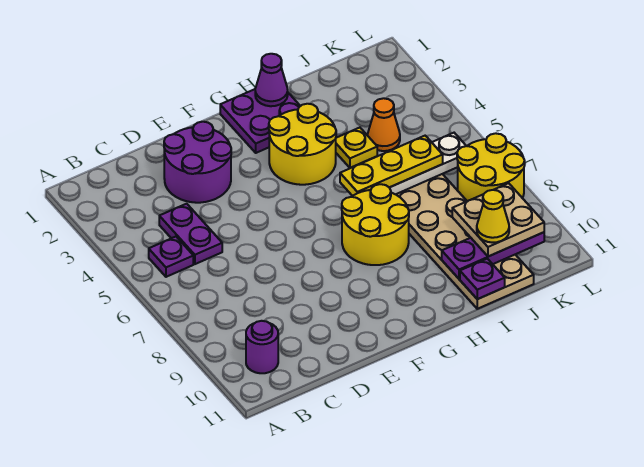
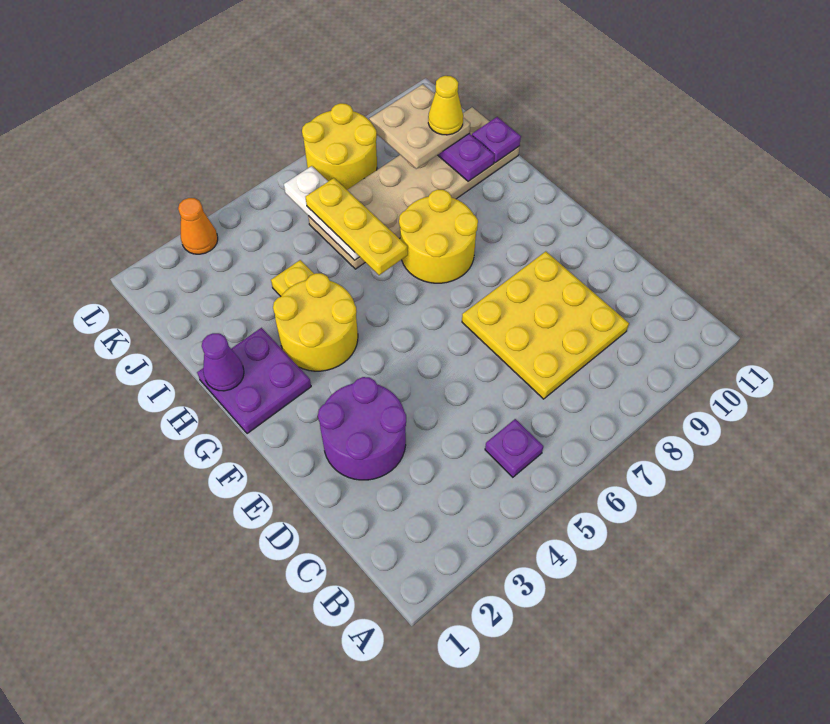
purple 1x1 round brick [246,321,278,373] -> none
purple 1x2 plate [159,204,222,264] -> none
none -> yellow 3x3 plate [462,251,629,399]
orange 1x1 cone [368,98,400,151] -> orange 1x1 cone moved to [178,198,218,254]

